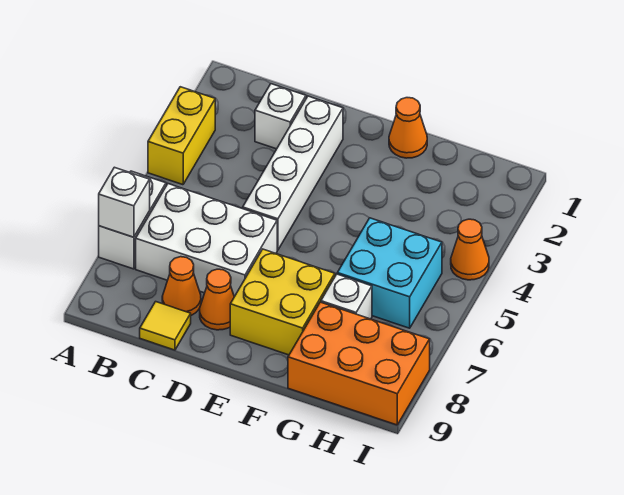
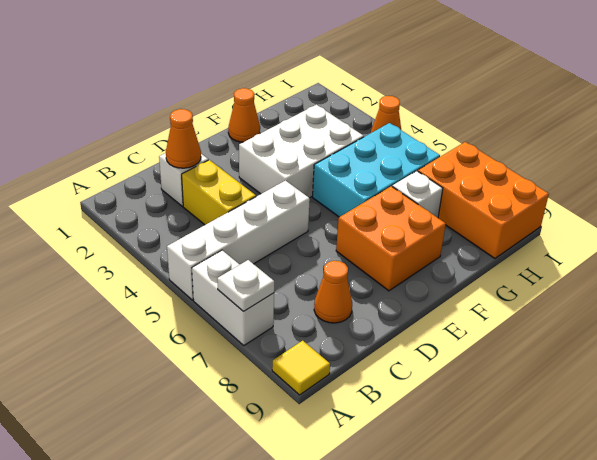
yellow 1x2 brick [148,87,215,185] -> yellow 1x2 brick moved to [182,160,256,225]
white 1x1 brick [99,167,150,237] -> white 1x1 plate [217,260,274,312]
white 2x3 brick [136,184,277,297] -> white 2x3 brick moved to [239,105,364,198]
yellow 1x1 tile [140,302,191,350] -> yellow 1x1 tile moved to [272,341,330,395]
white 1x4 brick [243,96,343,250] -> white 1x4 brick turned to [167,180,310,300]
orange 1x1 cone [200,269,234,330] -> orange 1x1 cone moved to [166,109,201,168]
yellow 2x2 brick [230,249,335,355] -> orange 2x2 brick [336,186,446,291]
cyan 2x2 brick [337,218,442,328] -> cyan 2x3 brick [313,123,440,217]
orange 2x3 brick [288,302,430,425] -> orange 2x3 brick turned to [418,142,549,258]

